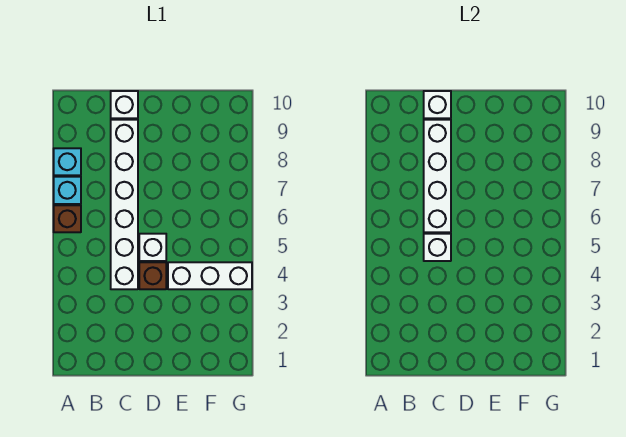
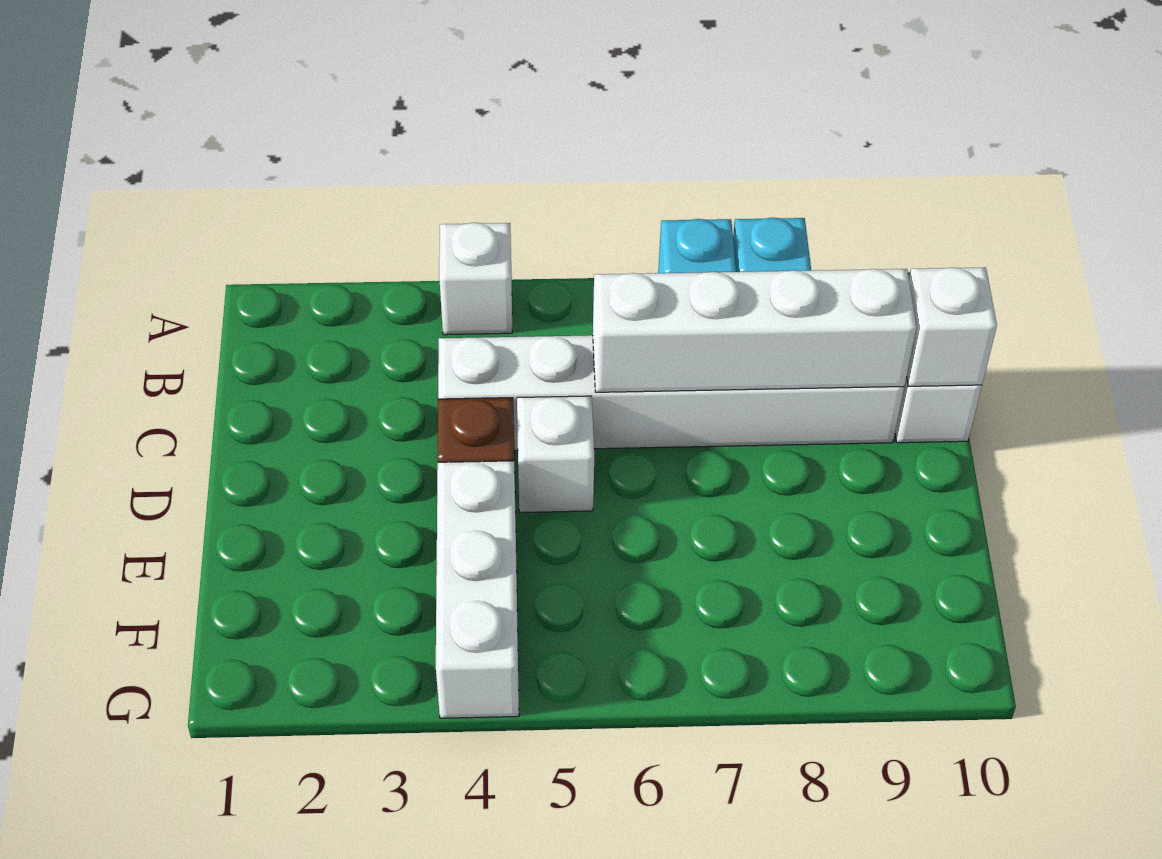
brown 1x1 brick [54,205,81,232] -> none
white 1x1 brick [424,234,451,261] -> white 1x1 brick moved to [439,223,512,335]

